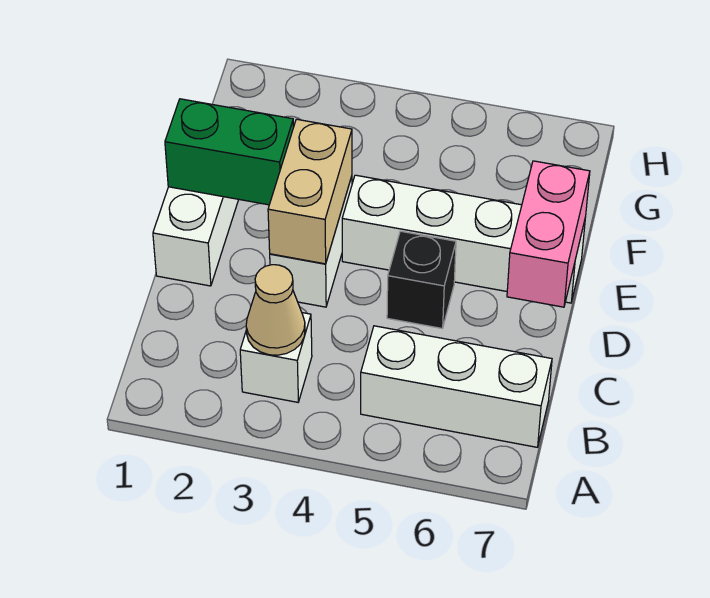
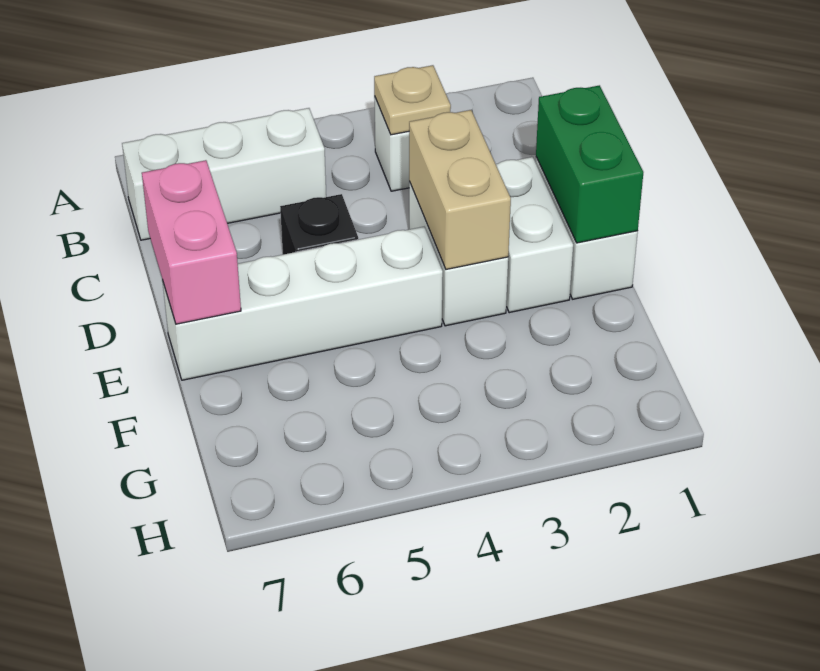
tan 1x1 cone [246,265,305,355] -> tan 1x1 plate [374,65,451,135]
none -> white 1x2 brick [496,157,573,313]
green 1x2 brick [165,99,294,205] -> green 1x2 brick turned to [536,85,643,243]

